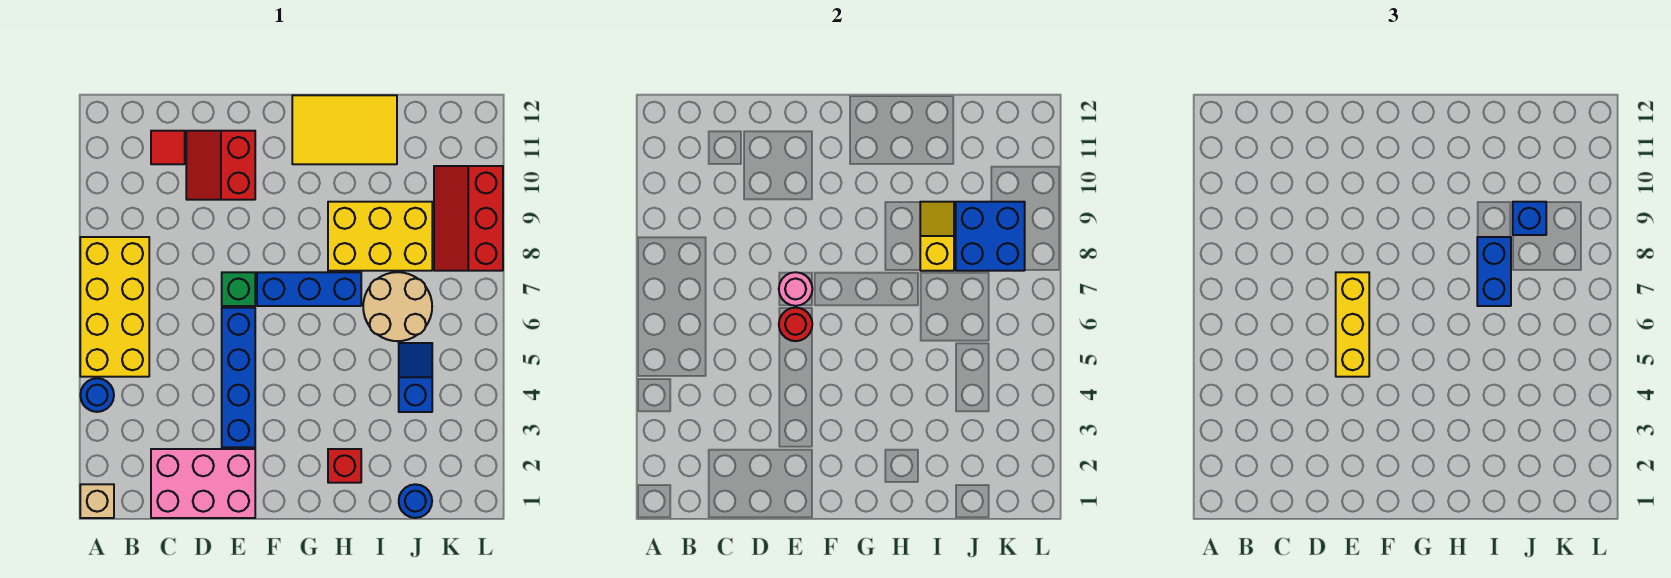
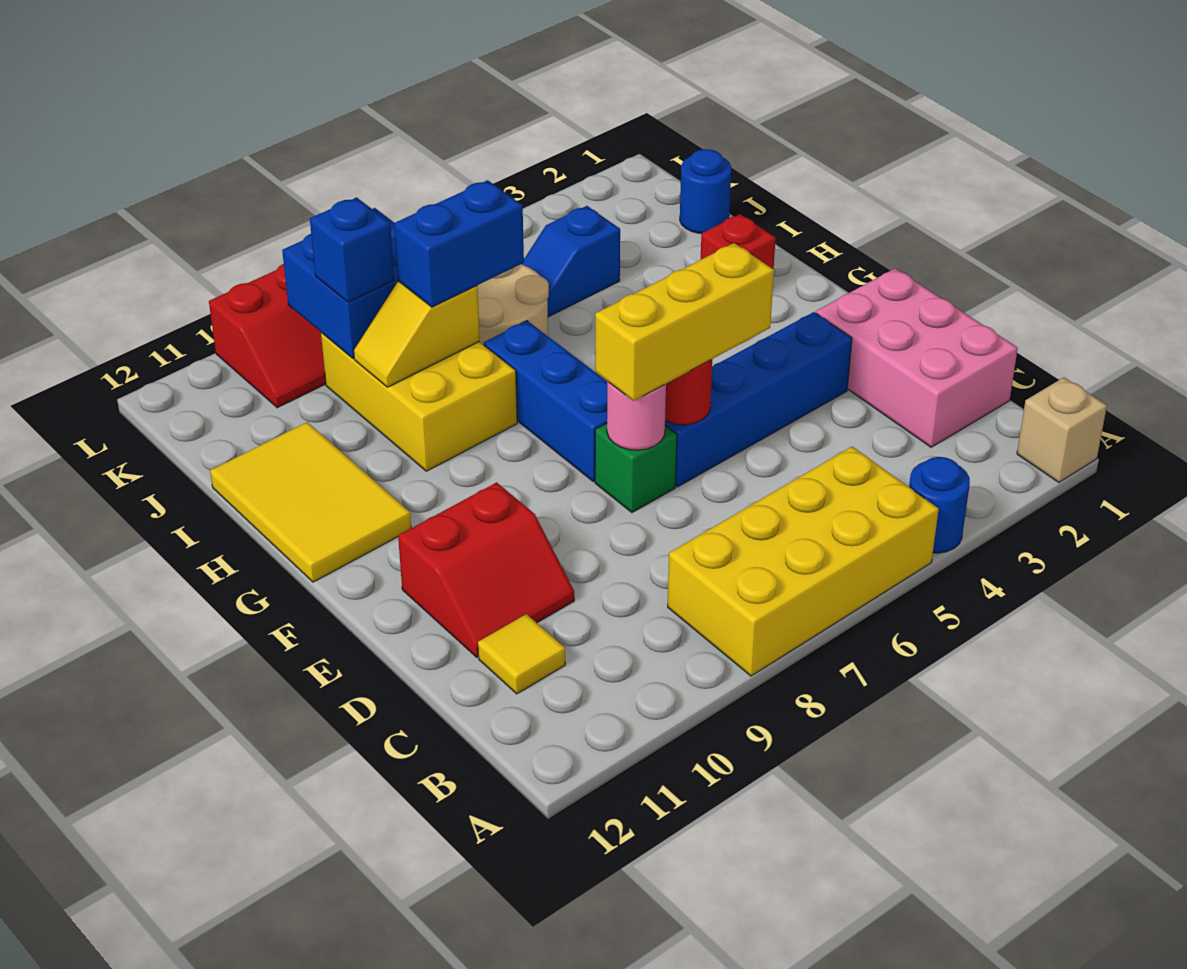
red 1x1 tile [151,131,185,164] -> yellow 1x1 tile [478,614,565,694]

